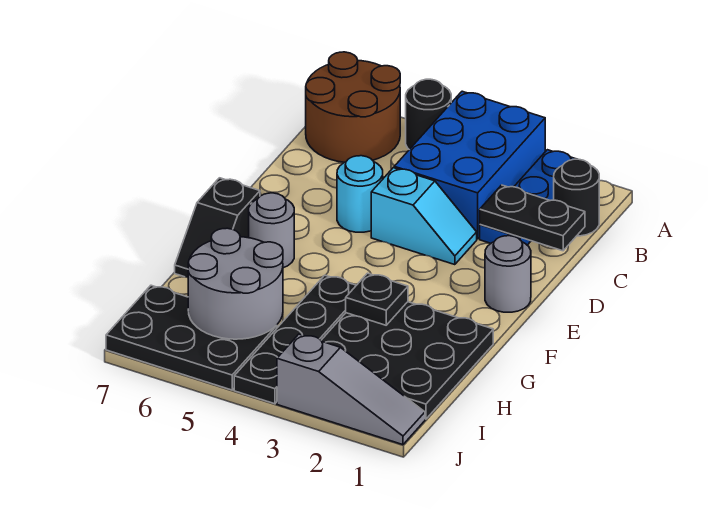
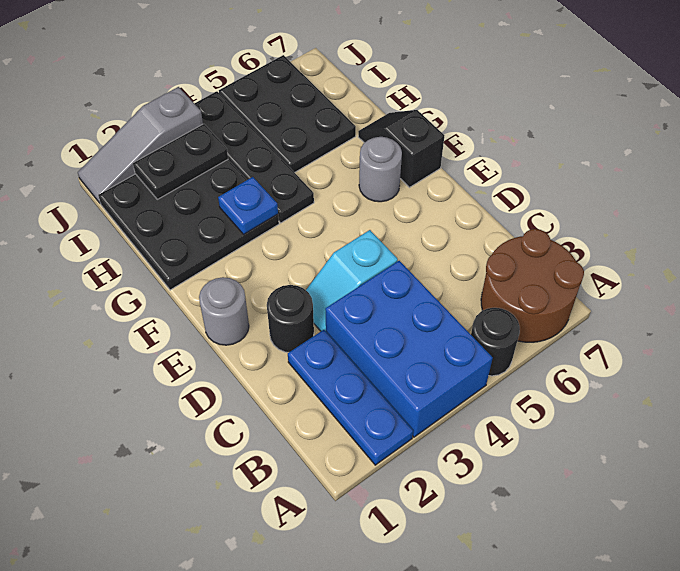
black 1x1 round brick [554,159,599,236] -> black 1x1 round brick moved to [267,285,314,352]
black 1x2 plate [480,185,585,251] -> black 1x2 plate moved to [133,124,228,199]
cyan 1x1 round brick [337,156,383,232] -> none
black 1x1 plate [346,273,408,325] -> blue 1x1 plate [218,177,278,234]
grey 2x2 round brick [188,228,283,339] -> none
black 2x3 plate [106,285,277,390] -> black 2x3 plate turned to [219,55,356,173]

